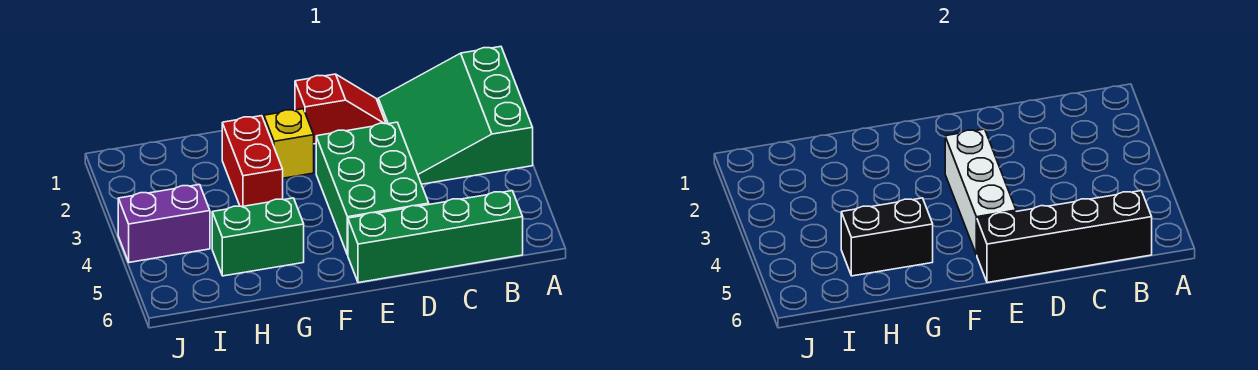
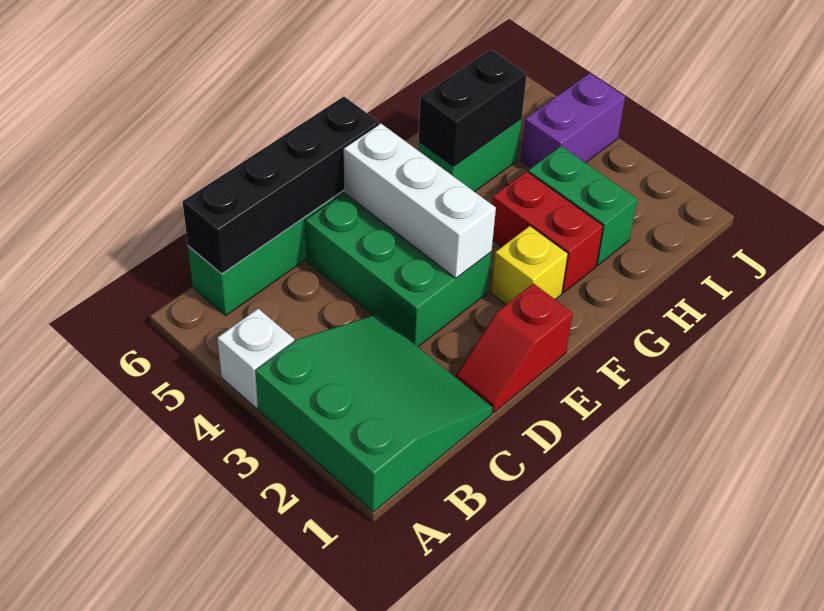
none -> white 1x1 brick [217,309,294,408]
none -> green 1x2 brick [528,146,638,265]

